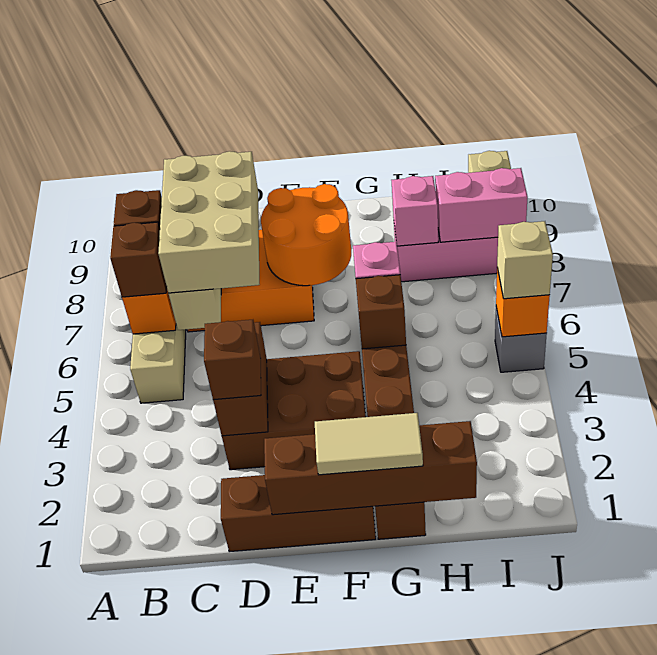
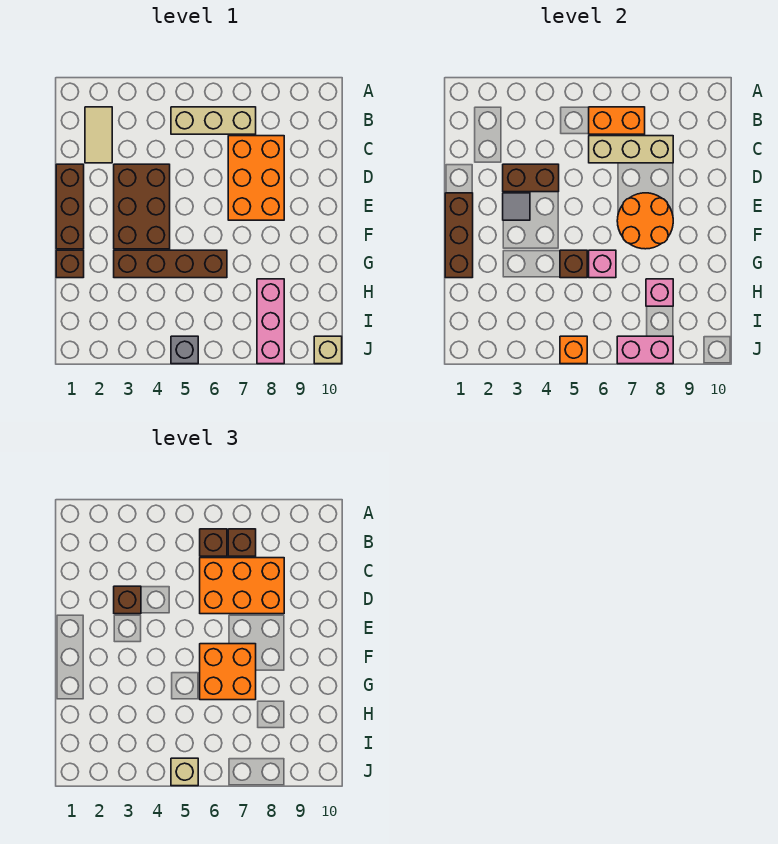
tan 2x3 brick [158,151,259,293] -> orange 2x3 brick [200,558,284,614]
brown 1x4 brick [264,421,477,515] -> brown 1x3 brick [445,193,473,278]
none -> grey 1x1 tile [503,193,530,220]
tan 1x2 tile [315,413,423,475] -> tan 1x2 tile moved to [85,107,112,163]
none -> orange 2x2 brick [200,644,256,700]
pink 1x2 brick [435,168,528,242] -> pink 1x2 brick turned to [617,336,673,364]

